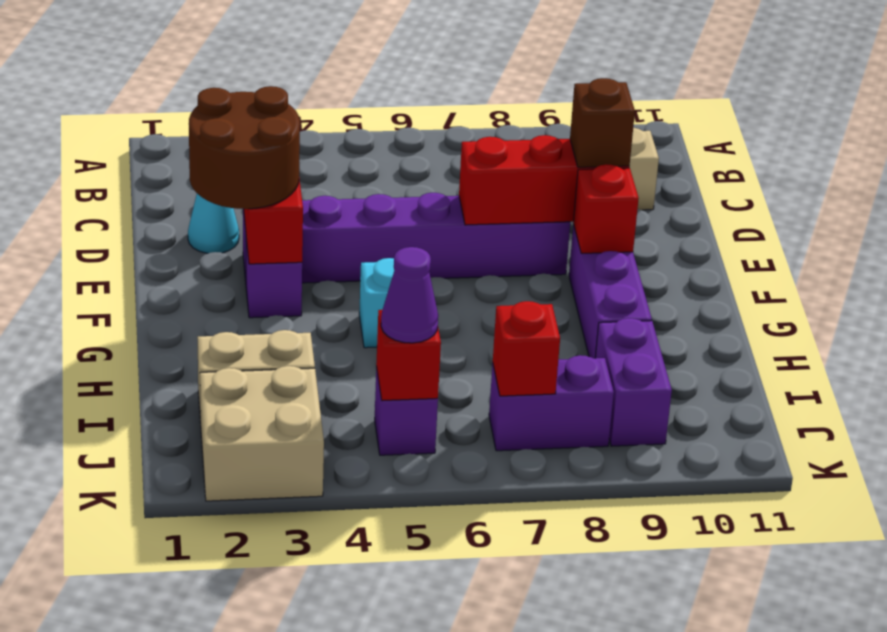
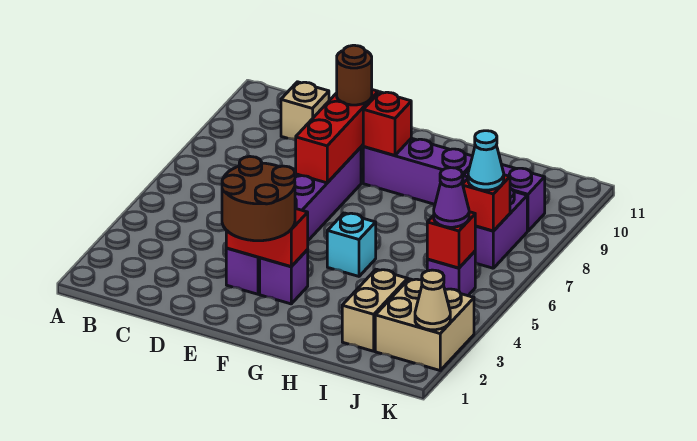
cyan 1x1 cone [188,194,239,253] -> cyan 1x1 cone moved to [468,131,504,190]
brown 1x1 brick [570,78,635,167] -> brown 1x1 round brick [337,45,372,105]
none -> tan 1x1 cone [415,270,450,330]

